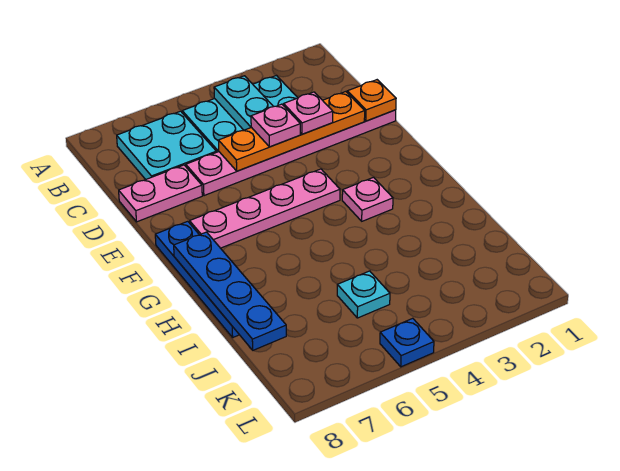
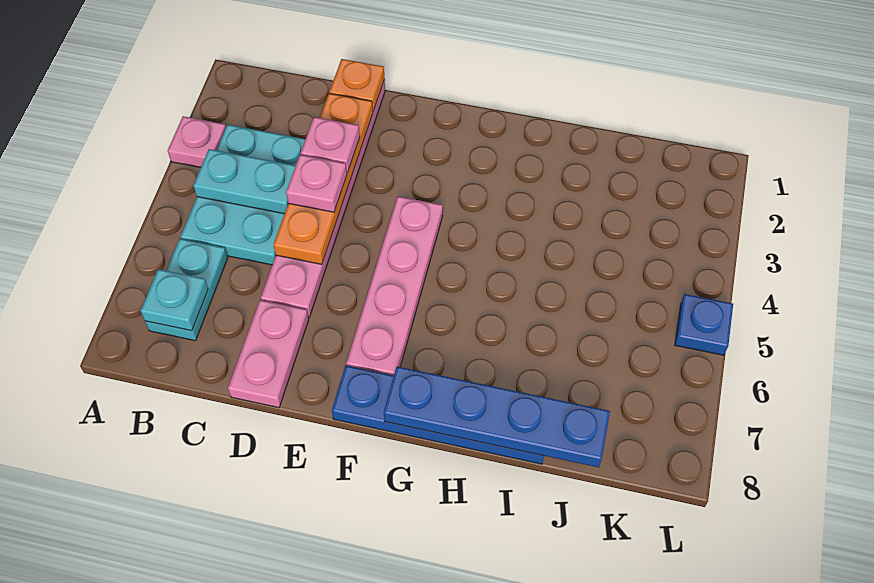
cyan 2x2 plate [117,111,216,179] -> cyan 1x2 plate [145,239,228,341]
pink 1x1 plate [342,177,393,221] -> pink 1x1 plate moved to [168,116,226,167]
cyan 1x1 plate [337,271,390,318] -> cyan 1x1 plate moved to [141,269,208,331]

